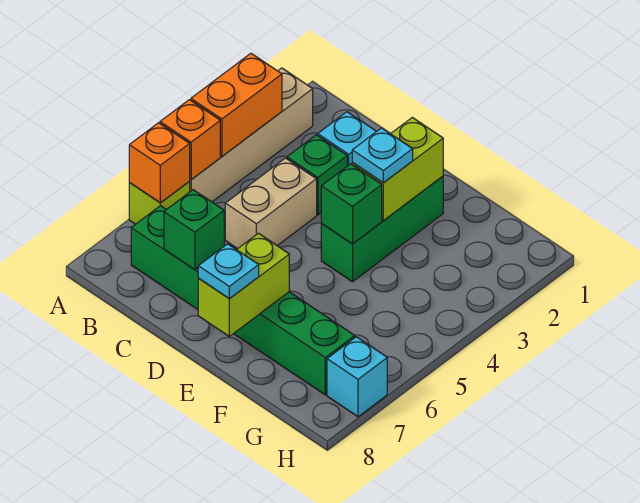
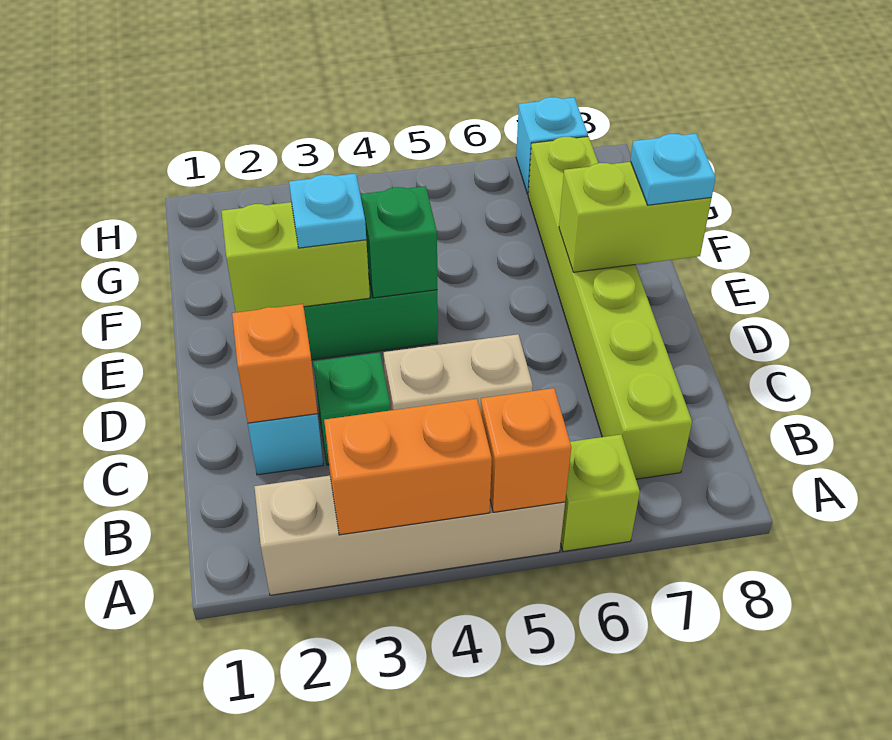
orange 1x1 brick [129,123,190,203] -> orange 1x1 brick moved to [232,304,317,423]
green 1x6 brick [131,206,355,395] -> lime 1x6 brick [528,136,692,479]
green 1x1 brick [164,190,224,270] -> none

